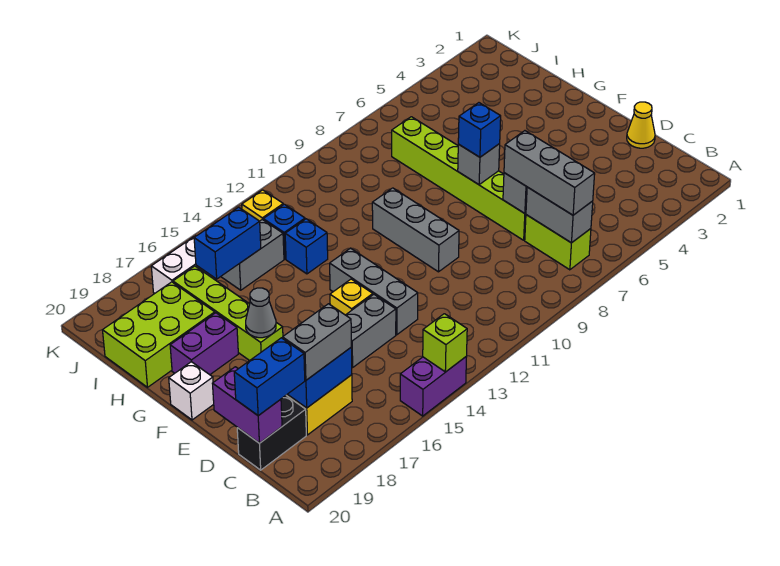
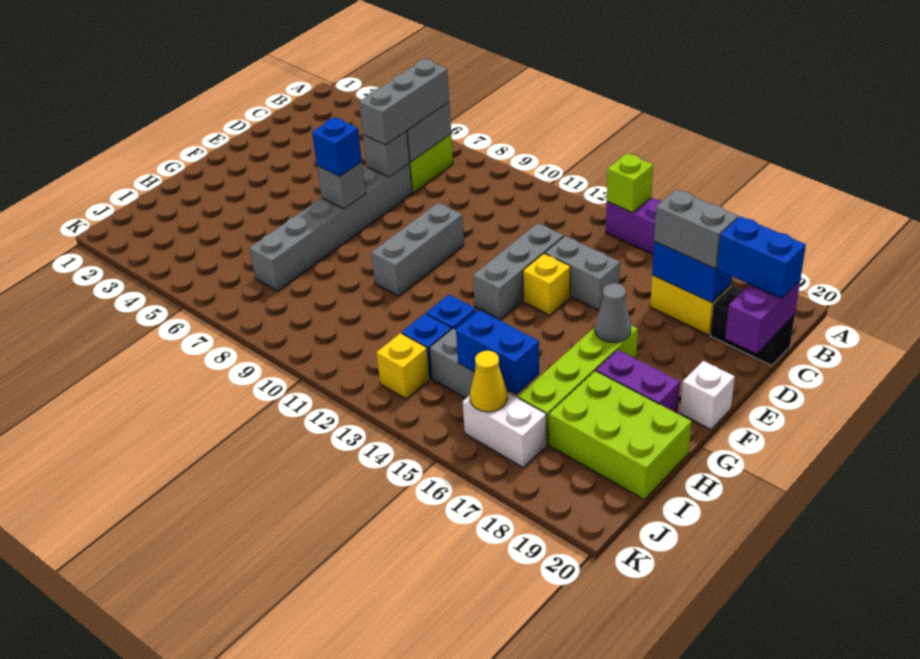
yellow 1x1 cone [627,102,655,148] -> yellow 1x1 cone moved to [470,351,508,412]
lime 1x6 brick [392,117,526,240] -> grey 1x6 brick [249,163,412,291]

